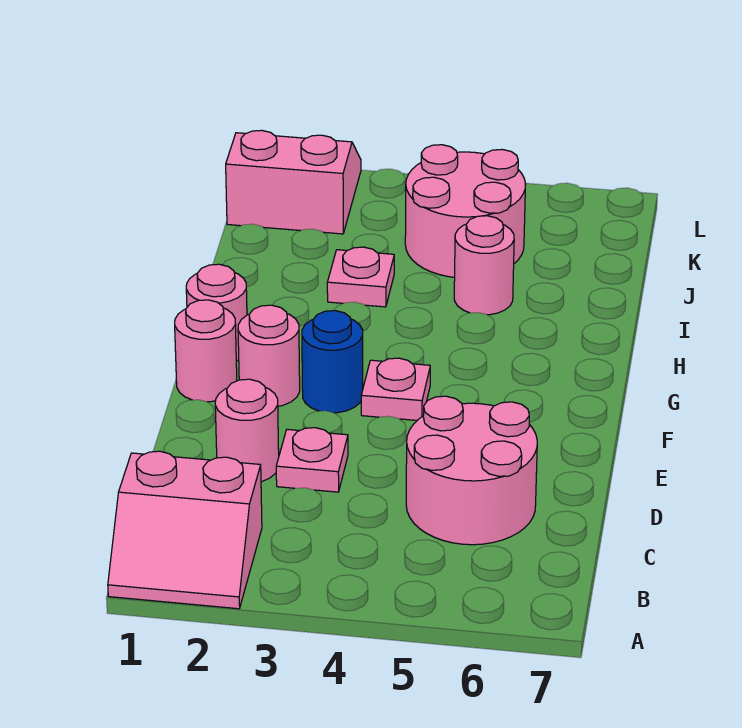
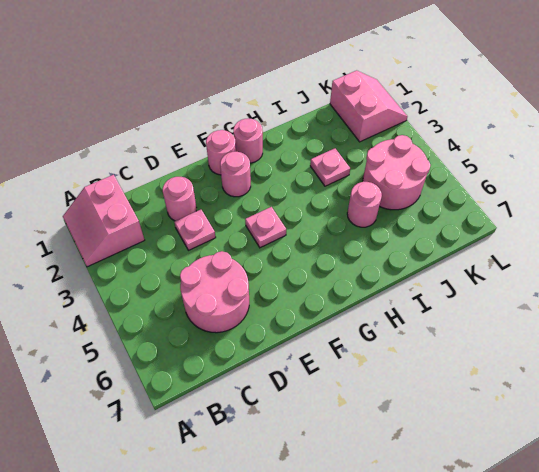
blue 1x1 round brick [302,311,363,413] -> none

